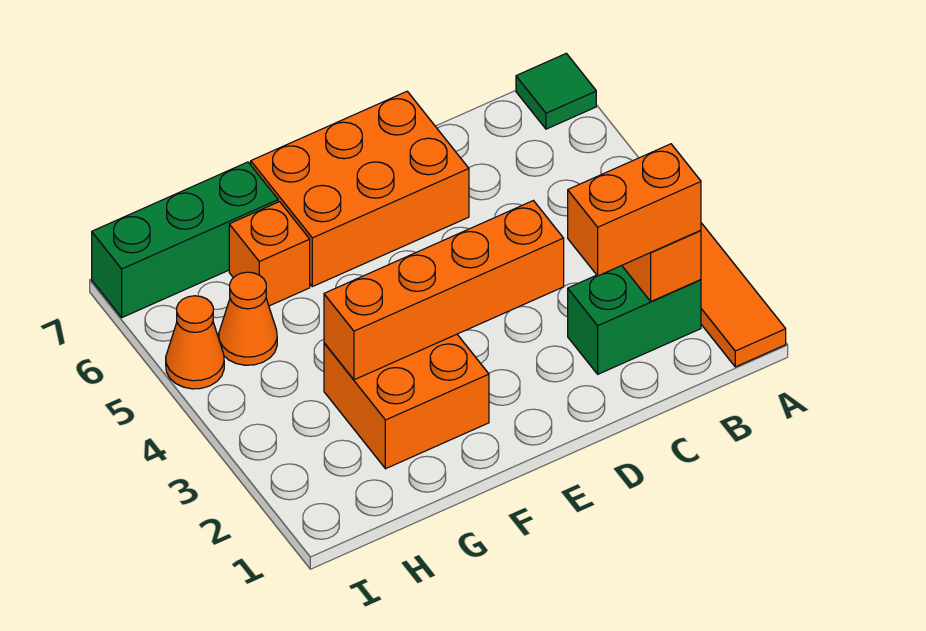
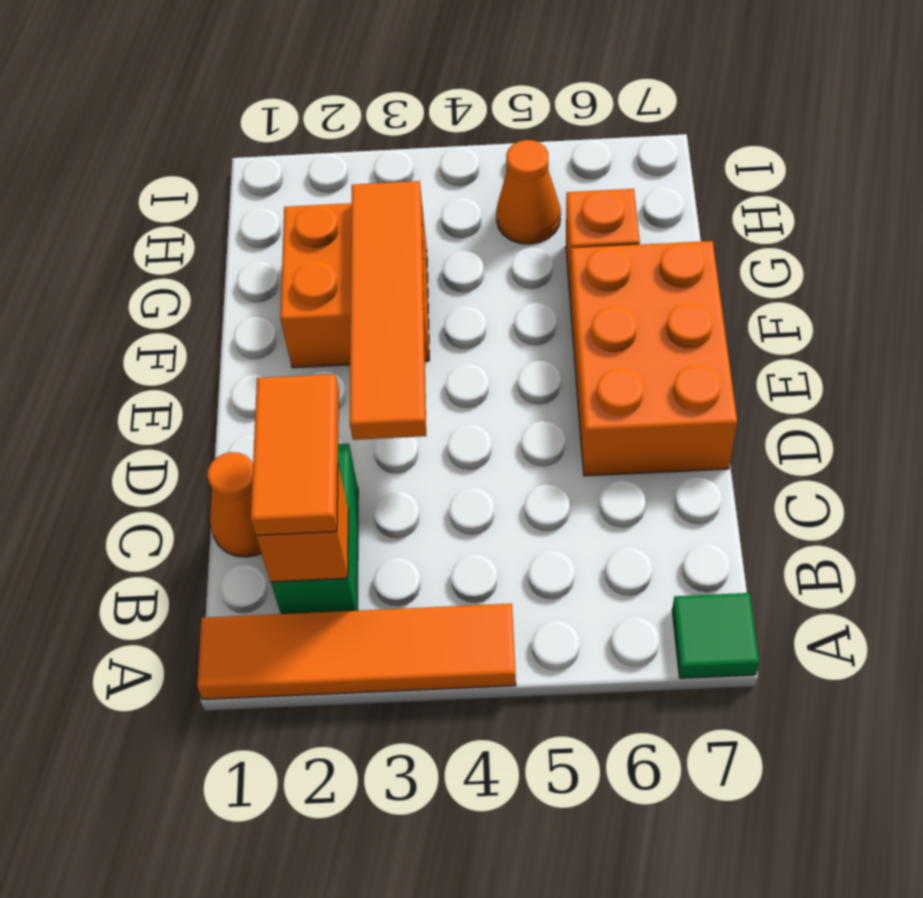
orange 1x2 brick [568,144,701,276] -> orange 1x2 tile [251,374,339,535]
orange 1x4 brick [324,201,564,380] -> orange 1x4 tile [350,181,426,440]
green 1x3 brick [92,162,278,317] -> none
orange 1x1 cone [166,296,224,389] -> orange 1x1 cone moved to [207,452,261,557]

